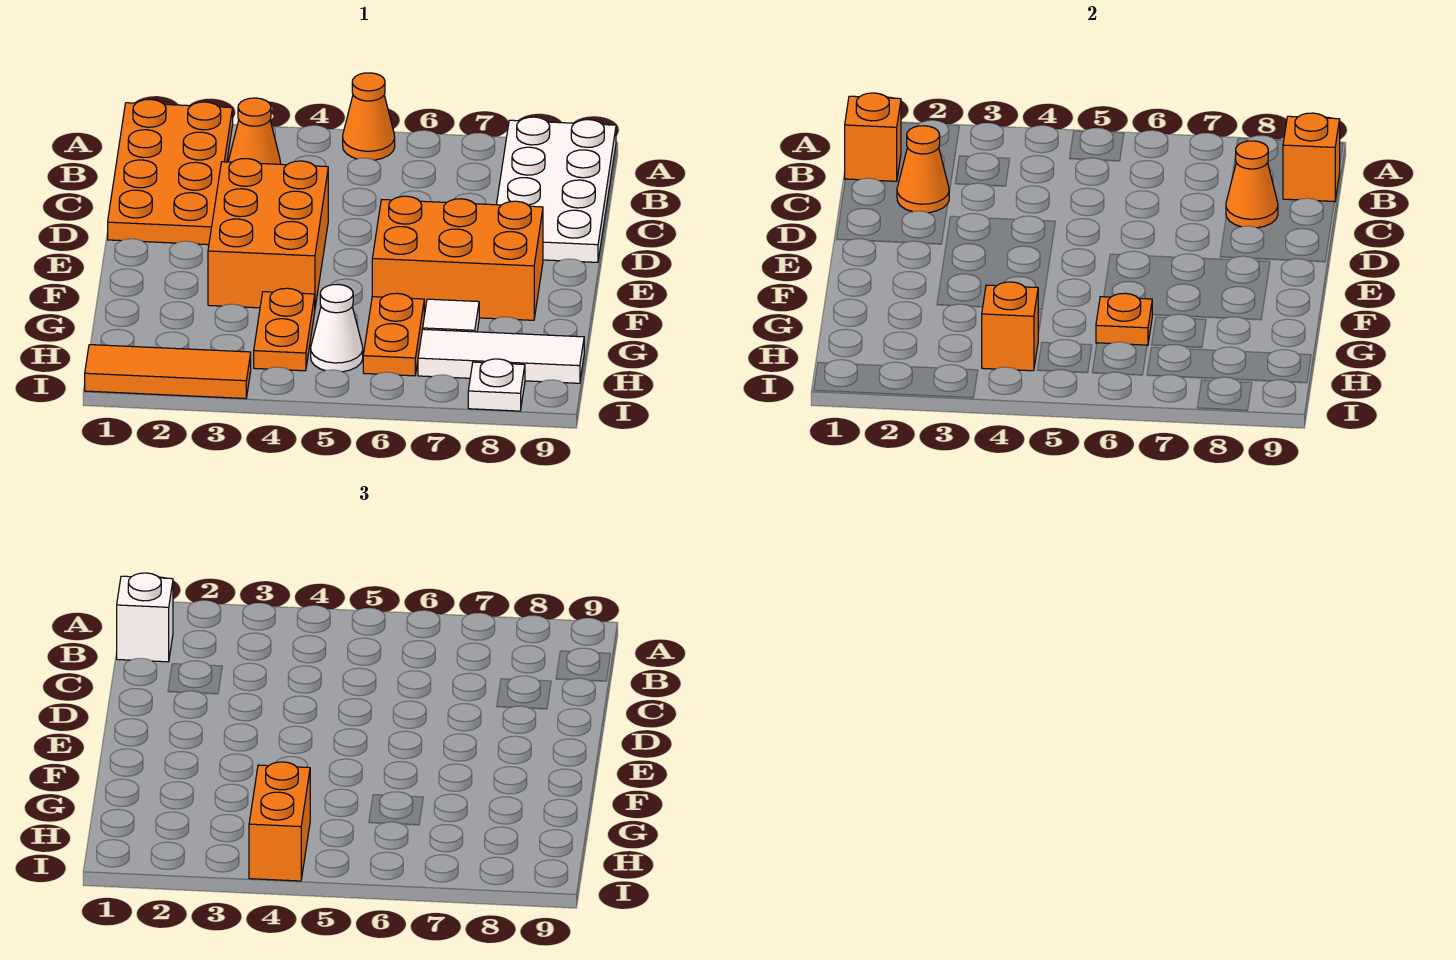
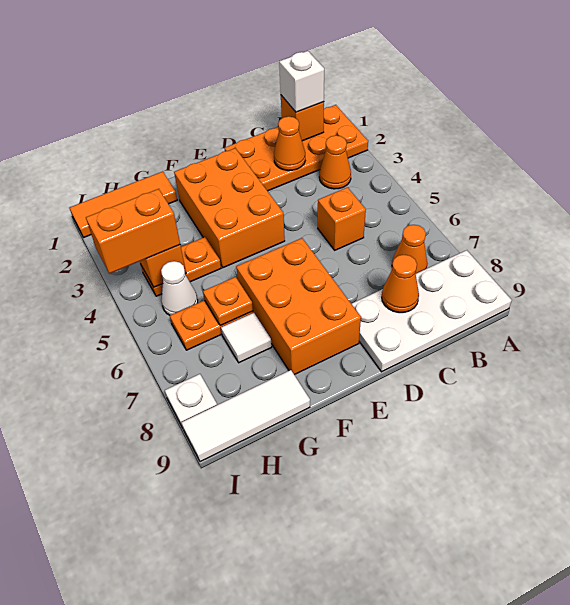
orange 1x1 cone [343,73,395,160] -> orange 1x1 cone moved to [392,225,427,273]
orange 1x1 brick [1283,113,1340,202] -> orange 1x1 brick moved to [318,187,366,250]
orange 2x3 brick [208,159,328,308] -> orange 2x3 brick turned to [174,148,285,268]
white 1x3 tile [418,329,584,383] -> white 1x3 tile turned to [181,370,310,462]
orange 1x3 tile [85,345,251,398] -> orange 1x3 tile turned to [70,171,177,238]

